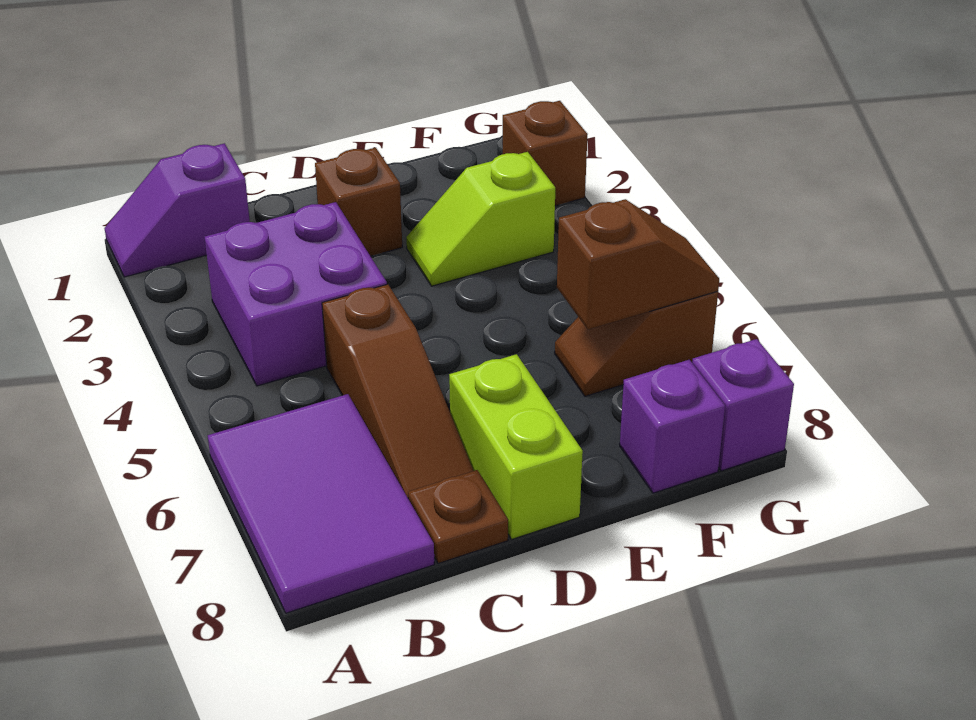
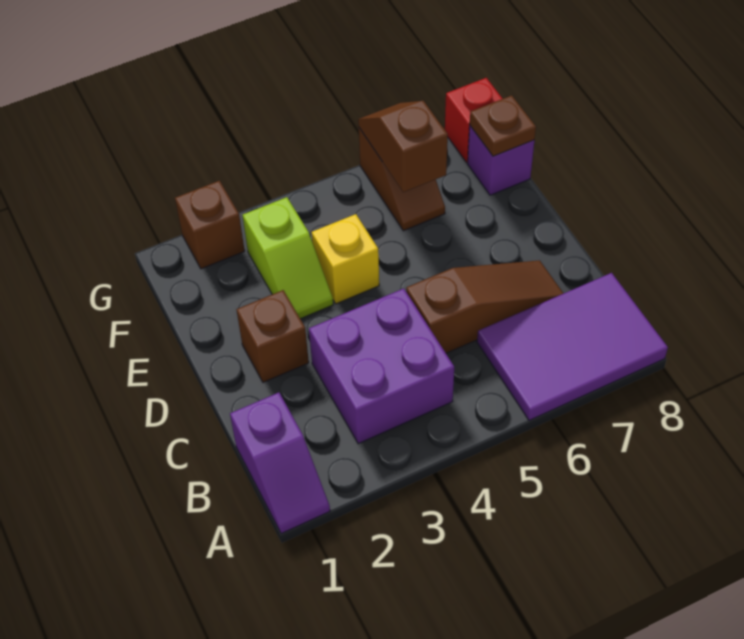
brown 1x1 plate [408,470,508,563] -> brown 1x1 plate moved to [470,95,536,156]
lime 1x2 brick [449,354,583,540] -> none
none -> yellow 1x1 brick [311,214,379,304]
purple 1x1 brick [692,339,794,471] -> red 1x1 brick [445,78,503,163]

